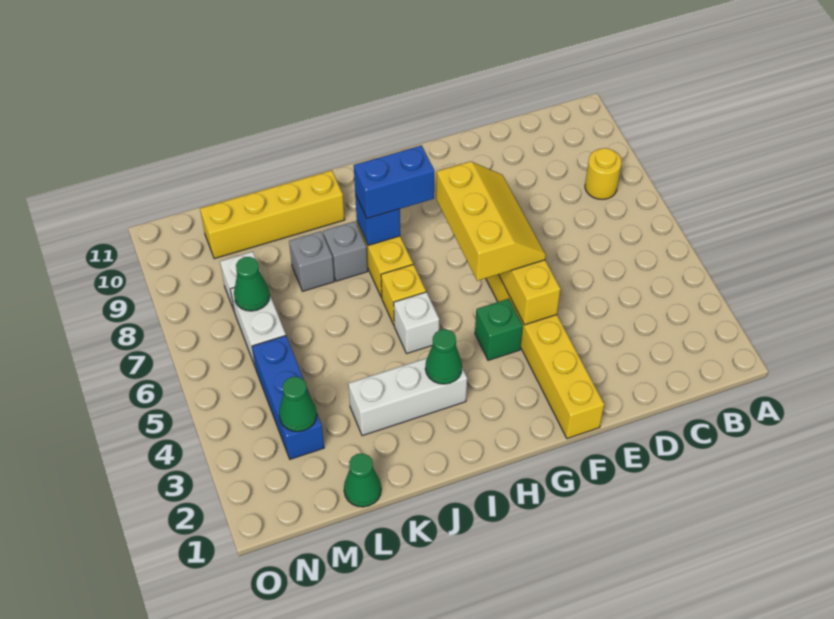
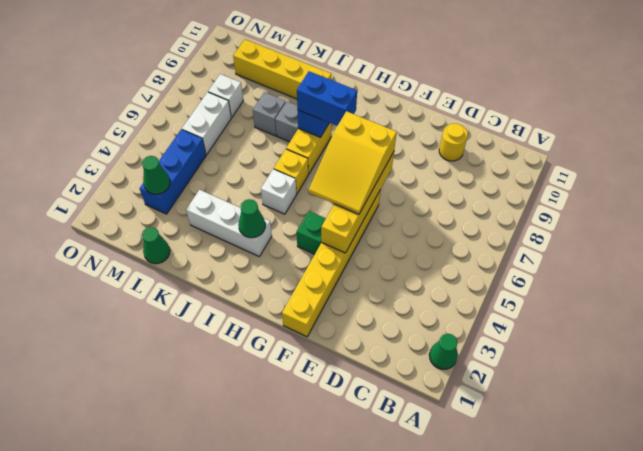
yellow 1x1 round brick [585,148,622,199] -> yellow 1x1 round brick moved to [439,124,468,161]
yellow 2x3 slope [436,161,546,281] -> yellow 2x3 slope turned to [309,111,397,214]
green 1x1 cone [234,257,270,311] -> green 1x1 cone moved to [429,334,458,369]

